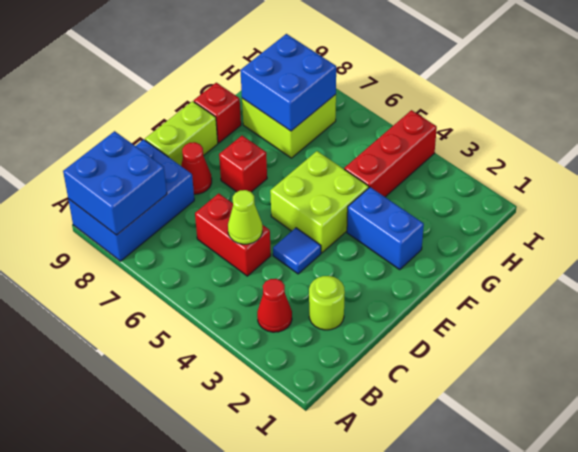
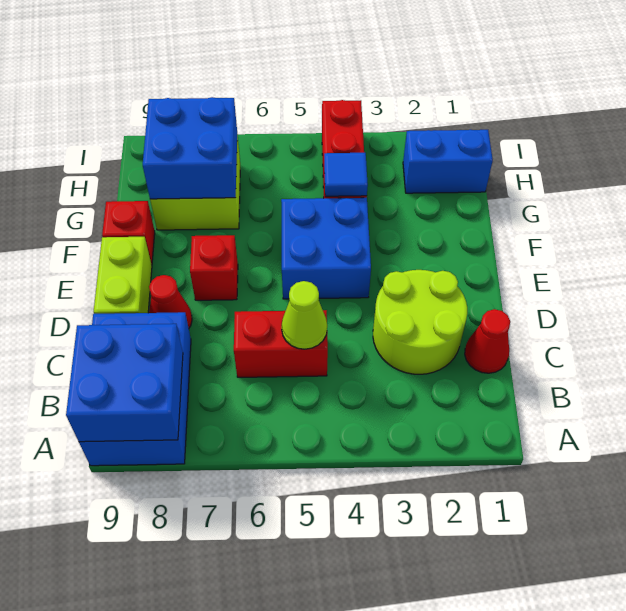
red 1x1 cone [257,279,292,332] -> red 1x1 cone moved to [465,309,510,373]
lime 1x1 round brick [309,276,345,330] -> lime 2x2 round brick [373,270,467,374]
blue 1x1 tile [273,228,321,274] -> blue 1x1 tile moved to [324,153,368,196]
lime 2x2 brick [270,151,369,253] -> blue 2x2 brick [281,198,371,299]
blue 1x2 brick [347,187,424,269] -> blue 1x2 brick moved to [403,130,493,193]

